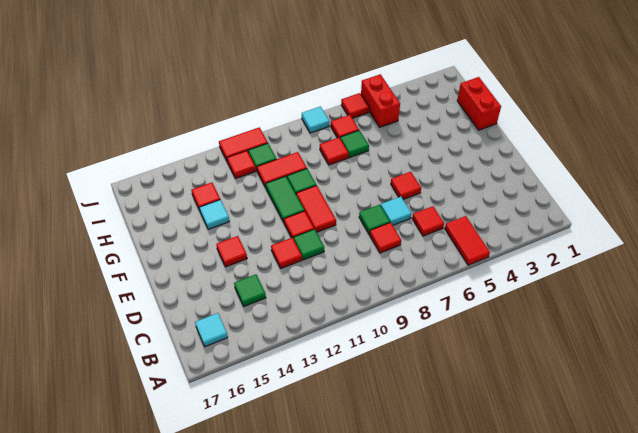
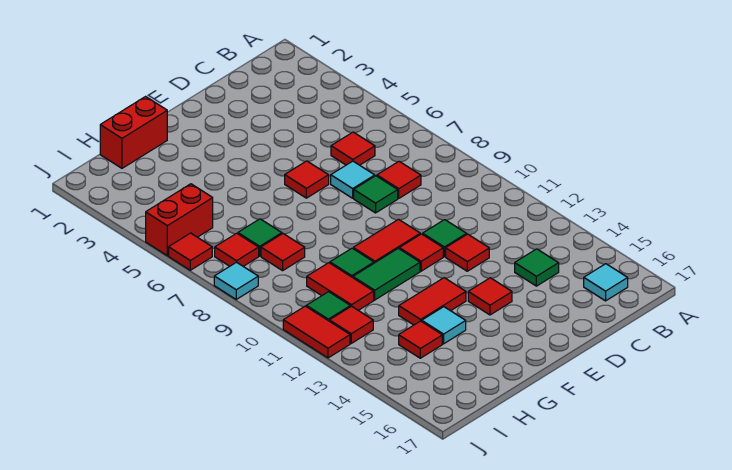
red 1x2 tile [445,216,490,265] -> red 1x2 tile moved to [399,278,466,325]

